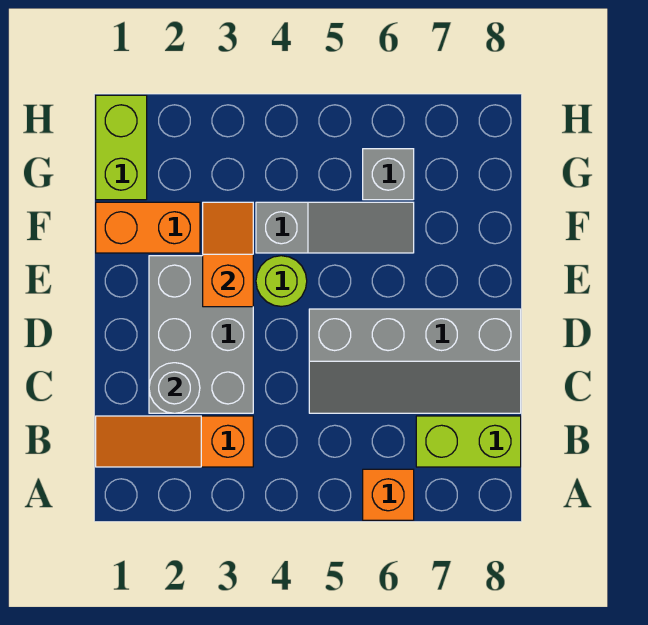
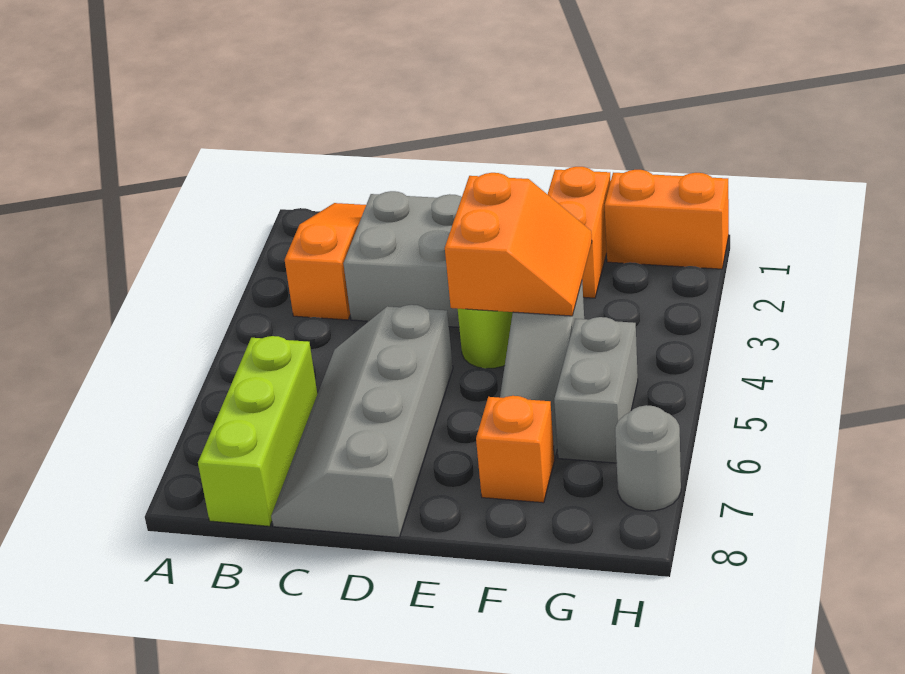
orange 1x1 brick [363,469,414,520] -> orange 1x1 brick moved to [476,396,554,503]
lime 1x2 brick [416,416,521,467] -> lime 1x3 brick [198,336,317,526]
grey 1x1 round brick [149,363,200,413] -> grey 1x1 round brick moved to [615,405,681,511]
orange 1x2 slope [203,202,253,307] -> orange 2x2 slope [445,173,592,316]
lime 1x2 brick [96,95,147,200] -> orange 1x2 brick [605,170,729,269]
grey 1x1 brick [363,149,414,200] -> grey 1x2 brick [554,317,638,463]

